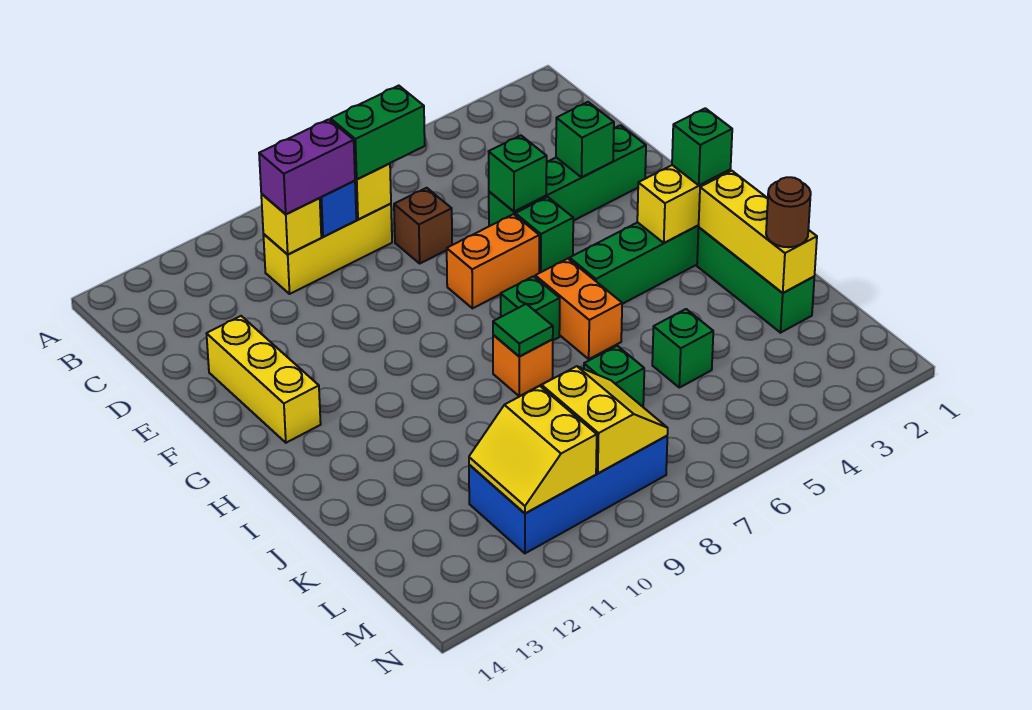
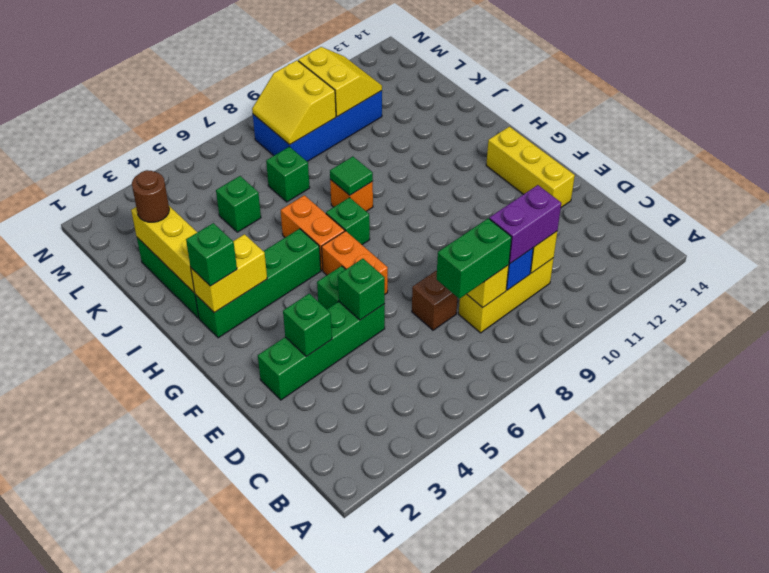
orange 1x2 brick [447,214,539,308] -> orange 1x2 brick turned to [322,231,388,294]

